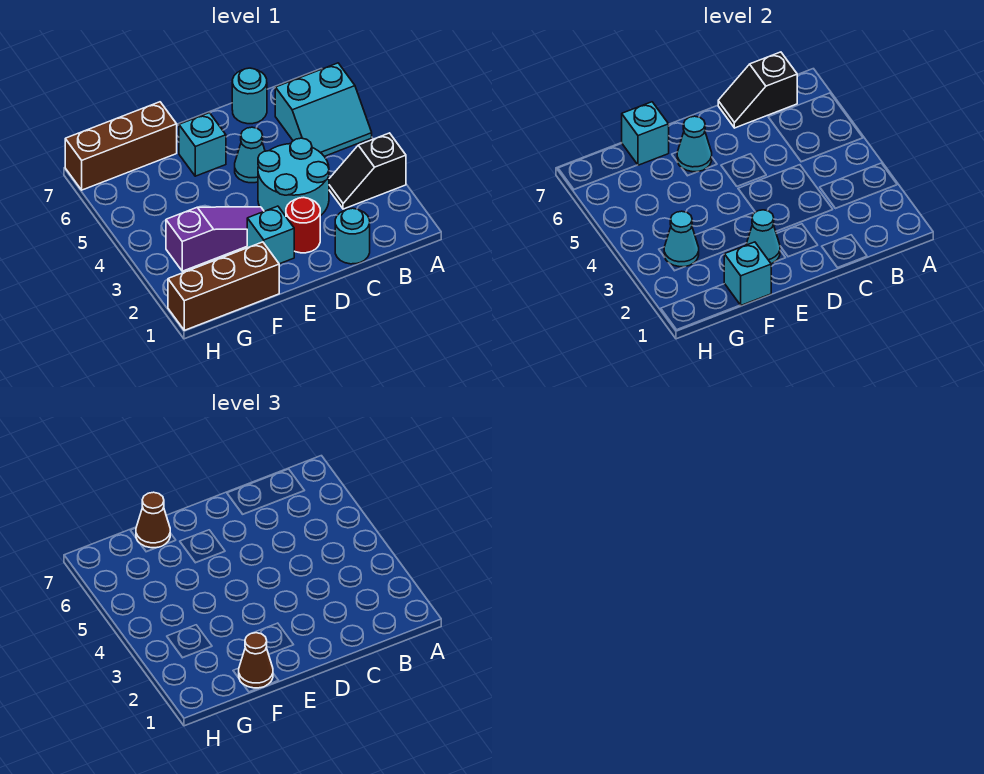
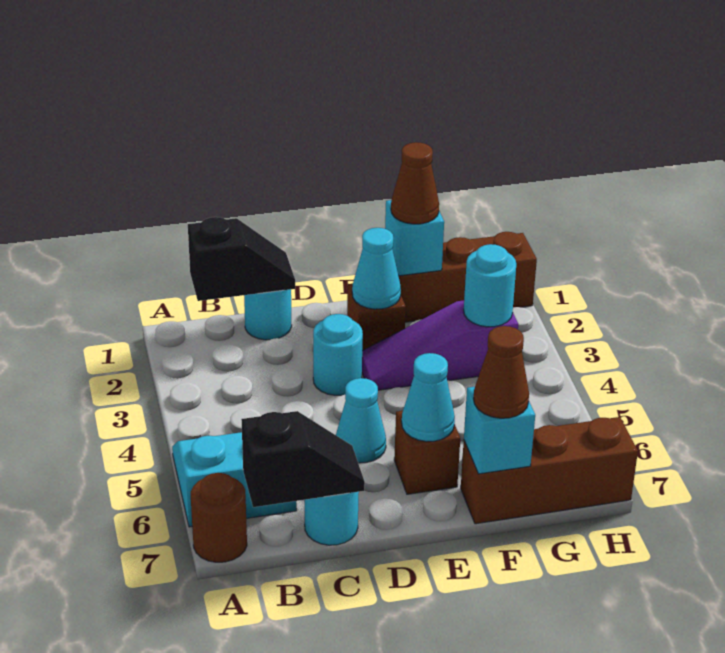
black 1x2 slope [329,133,406,209] -> black 1x2 slope moved to [188,217,295,301]
none -> brown 1x1 round brick [191,473,247,562]
cyan 2x2 round brick [258,138,329,216] -> cyan 1x1 round brick [313,314,363,395]
red 1x1 round brick [286,197,320,253] -> none
cyan 1x1 brick [247,206,294,264] -> brown 1x1 brick [347,284,406,351]
cyan 1x1 brick [179,113,226,176] -> brown 1x1 brick [394,411,460,494]
cyan 1x1 cone [664,211,699,267] -> cyan 1x1 round brick [464,244,516,327]

